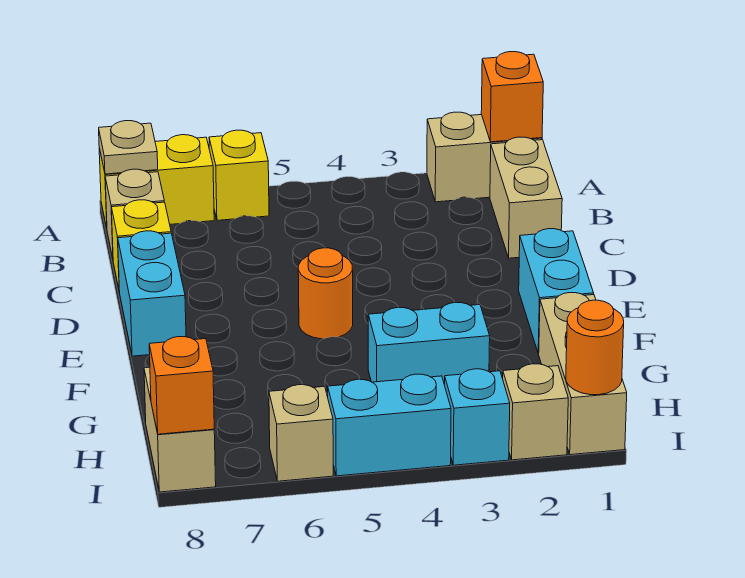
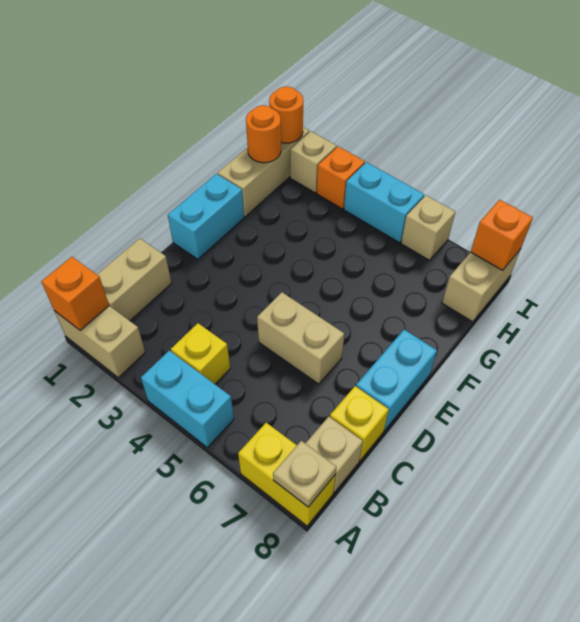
yellow 1x1 brick [209,130,269,220] -> yellow 1x1 brick moved to [171,323,230,384]
none -> tan 1x2 brick [257,292,344,384]
orange 1x1 round brick [298,248,353,339] -> orange 1x1 round brick moved to [246,105,281,163]
cyan 1x2 brick [368,303,490,385] -> cyan 1x2 brick moved to [141,350,234,447]
cyan 1x1 brick [445,369,510,465] -> orange 1x1 brick [317,147,365,209]

